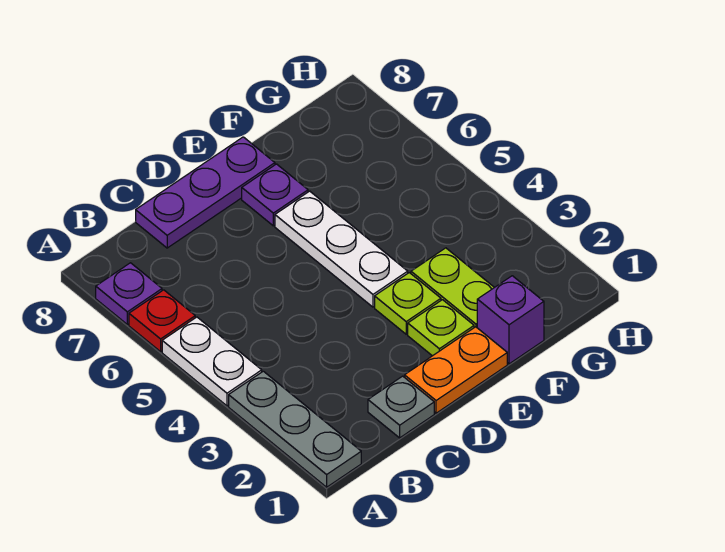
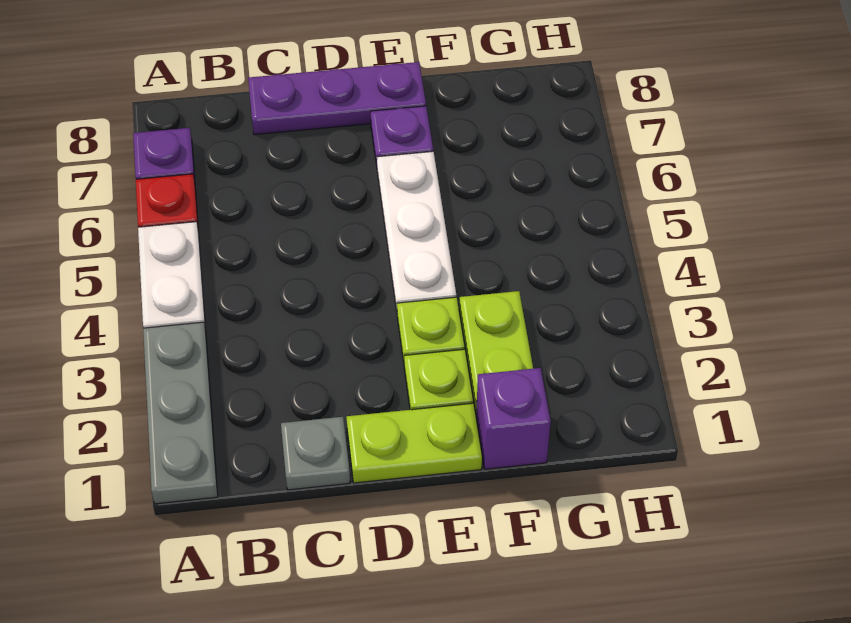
orange 1x2 plate [405,327,507,413] -> lime 1x2 plate [346,403,482,483]

